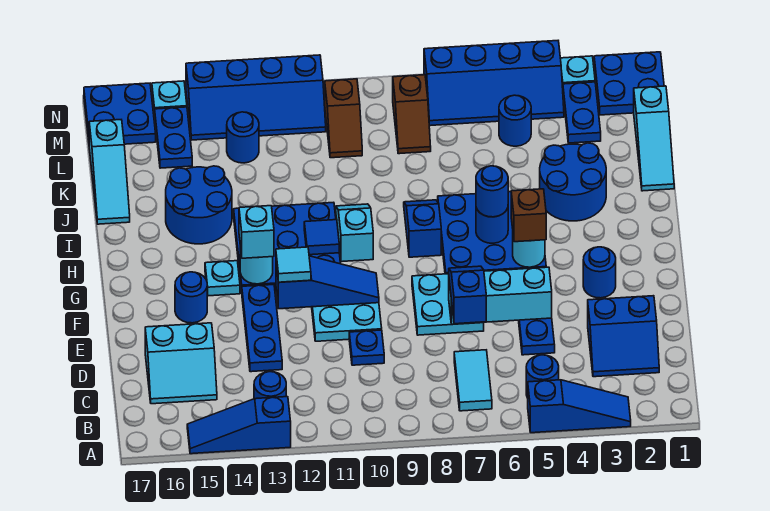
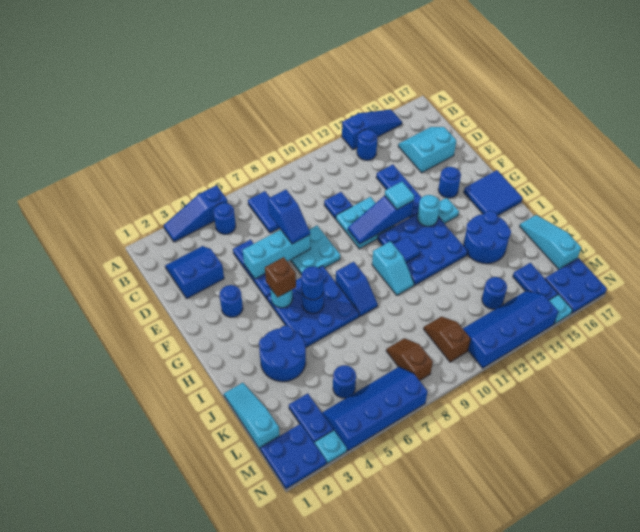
cyan 1x2 tile [454,350,492,411] -> blue 1x2 tile [248,191,279,233]
cyan 1x1 brick [239,206,274,258] -> none
none -> blue 2x2 tile [464,170,522,216]

